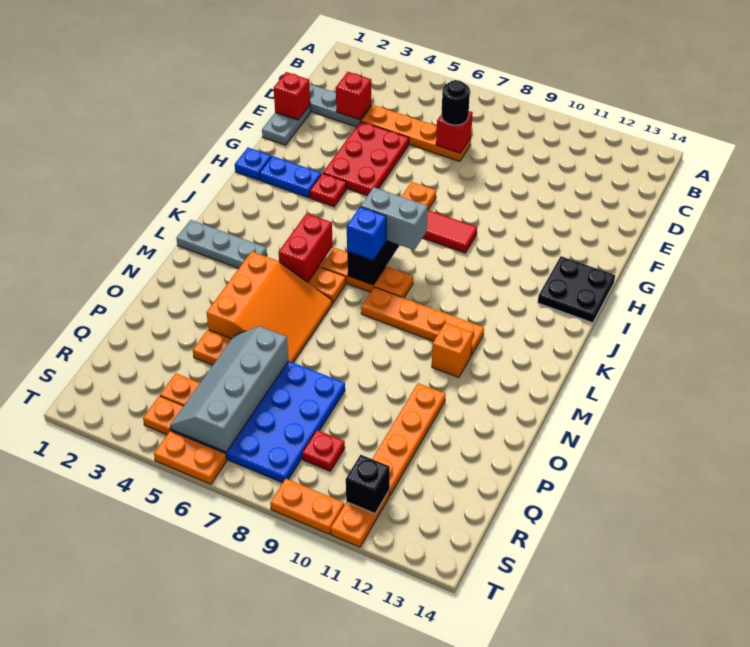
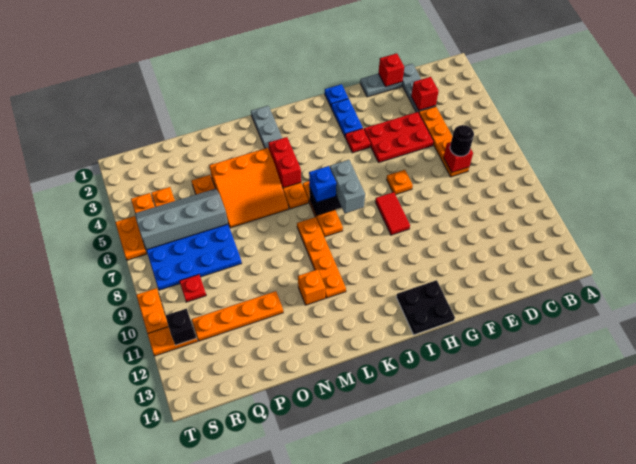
red 1x2 brick [279,213,333,282] -> red 1x2 brick turned to [269,137,301,188]

